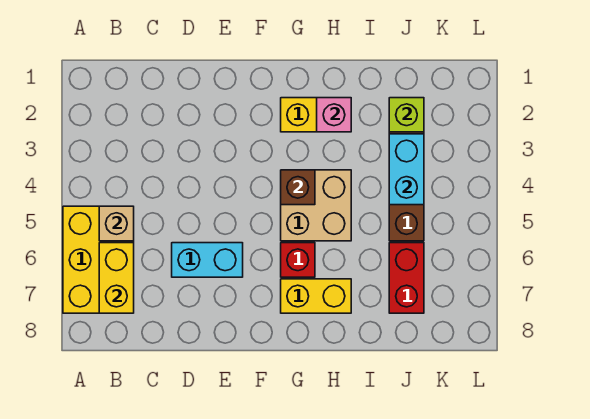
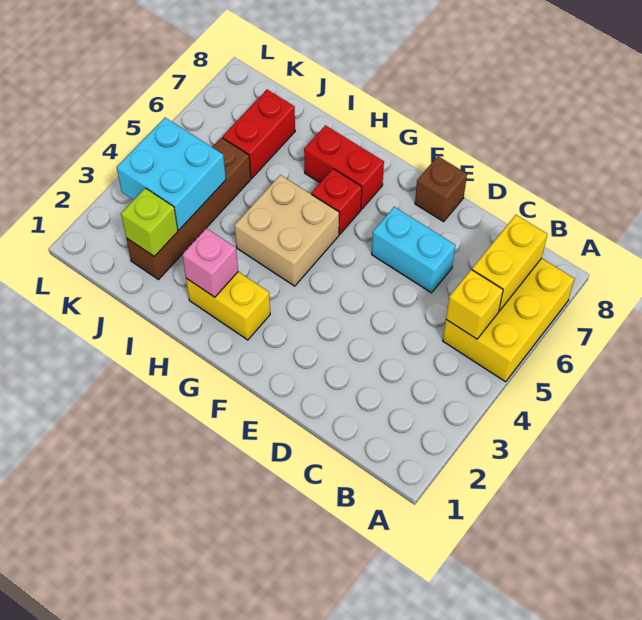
tan 1x1 brick [99,206,134,241] -> yellow 1x1 brick [446,270,503,339]
brown 1x1 brick [281,170,315,205] -> brown 1x1 brick moved to [415,156,467,222]
yellow 1x2 brick [281,279,351,313] -> red 1x2 brick [304,125,384,209]
cyan 1x2 brick [389,134,424,205] -> cyan 2x2 brick [117,118,226,230]

